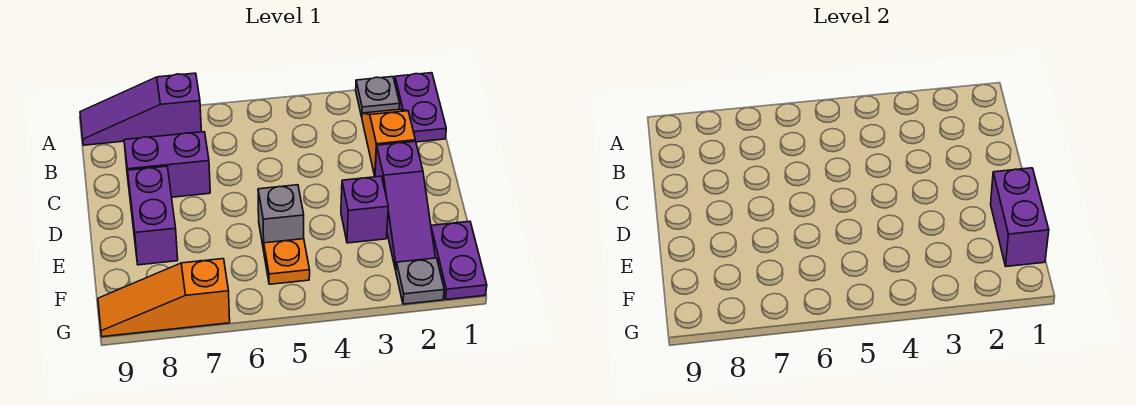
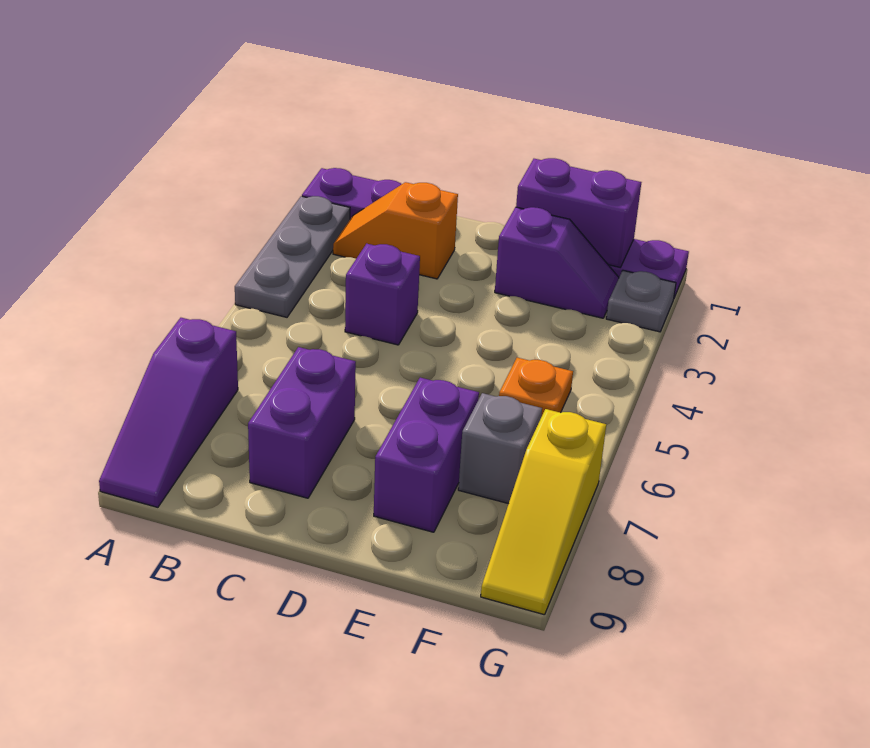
grey 1x1 plate [356,77,400,117] -> grey 1x3 plate [235,196,350,317]
purple 1x3 slope [375,141,435,270] -> purple 1x2 slope [495,207,619,318]
purple 1x2 brick [128,166,178,265] -> purple 1x2 brick turned to [374,378,479,532]
purple 1x1 brick [341,176,388,243] -> purple 1x1 brick moved to [345,244,420,345]
grey 1x1 brick [258,185,304,250] -> grey 1x1 brick moved to [458,393,542,504]
orange 1x3 slope [98,259,230,337] -> yellow 1x3 slope [481,409,606,615]

